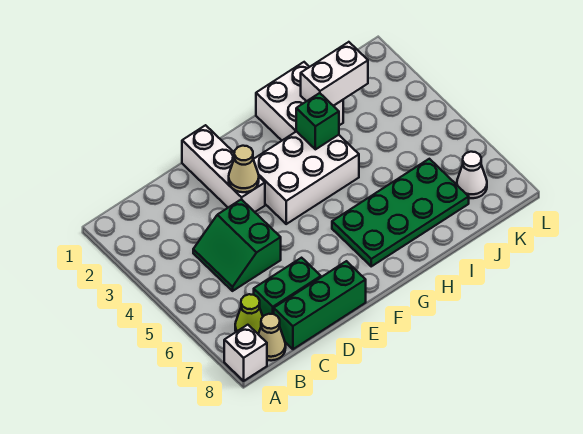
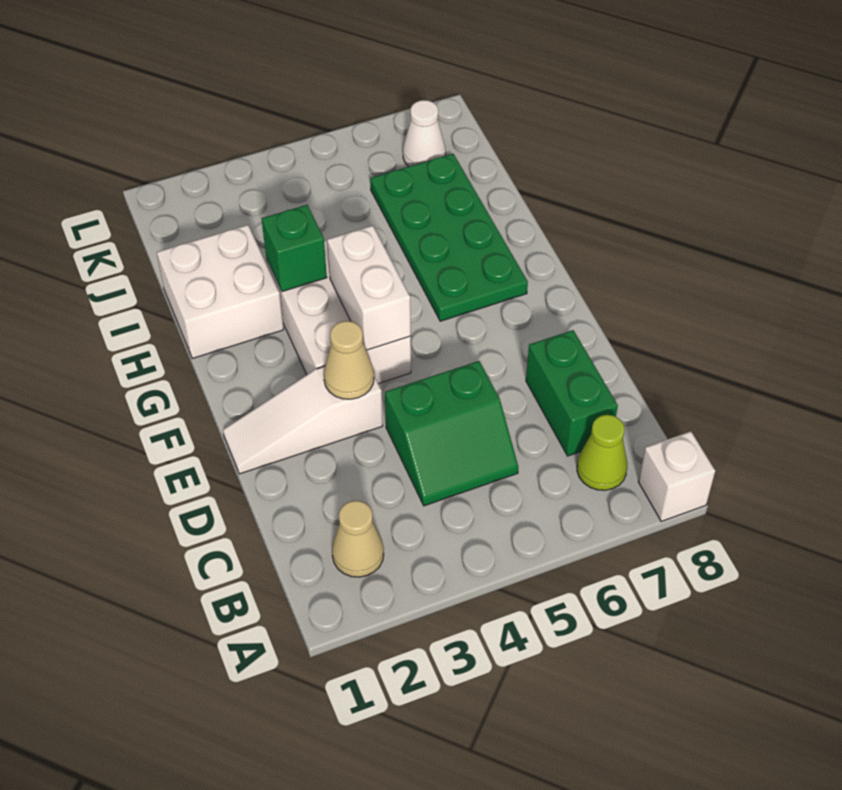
tan 1x1 cone [258,314,286,361] -> tan 1x1 cone moved to [332,501,384,577]
green 1x3 brick [274,261,366,349] -> none
white 1x3 brick [182,125,265,212] -> white 1x3 slope [223,366,383,474]
white 1x2 brick [301,42,368,106] -> white 1x2 brick moved to [327,226,411,350]

